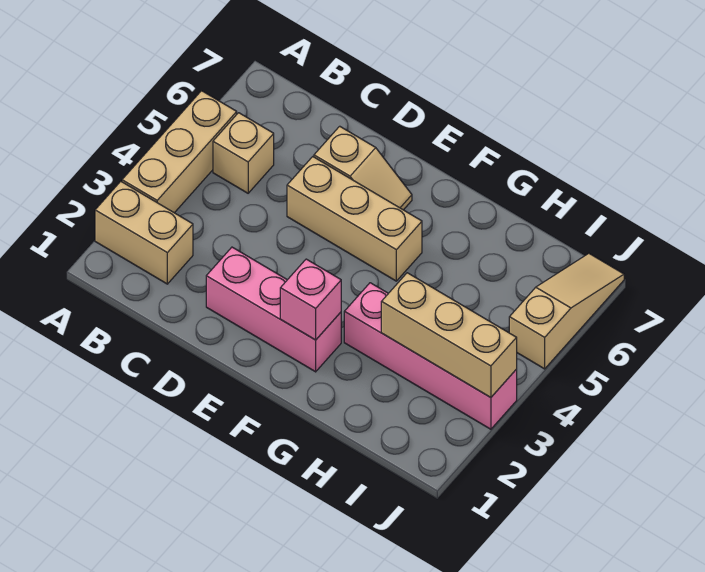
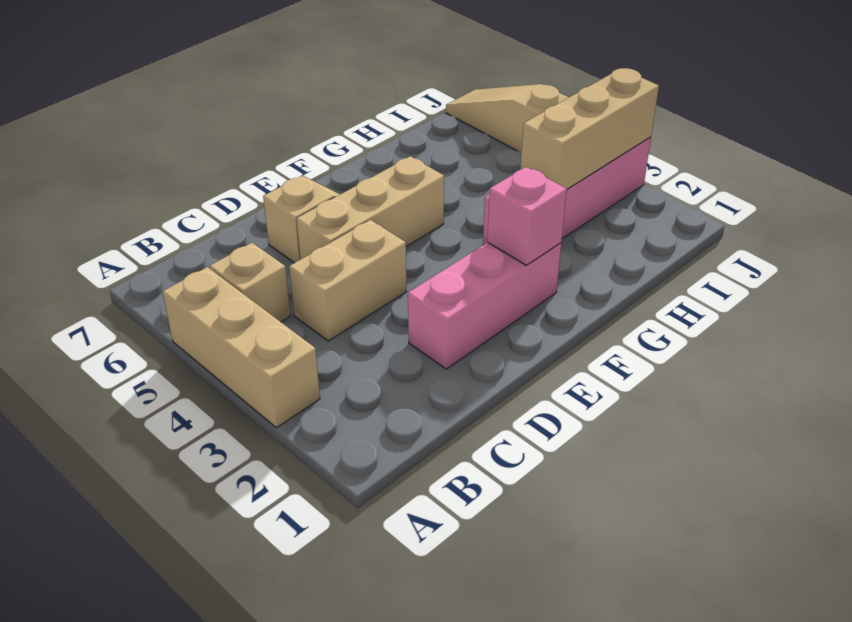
tan 1x2 brick [95,181,193,284] -> tan 1x2 brick moved to [289,220,407,341]

